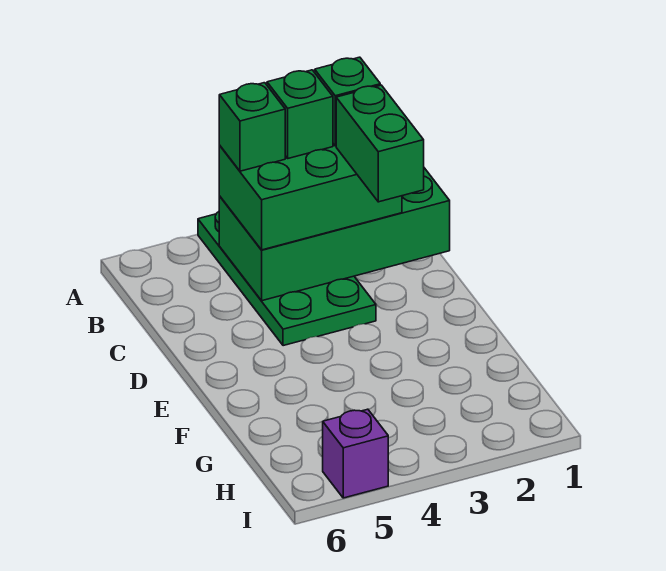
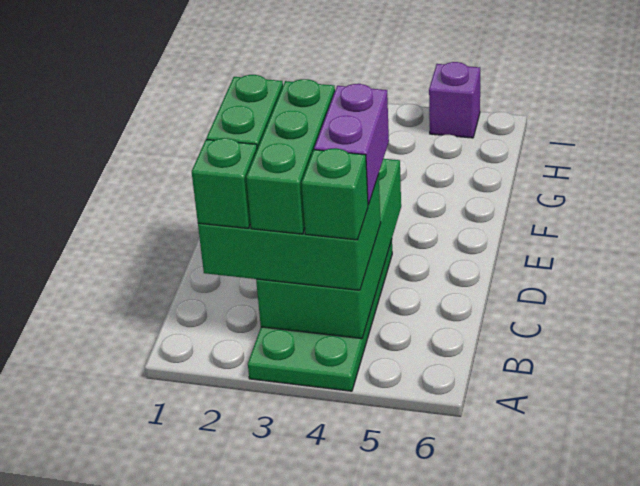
green 2x4 brick [219,168,450,301] -> green 2x4 brick turned to [256,159,401,339]
green 1x1 brick [267,70,333,158] -> green 1x3 brick [246,79,335,234]
none -> purple 1x2 brick [314,84,389,205]

